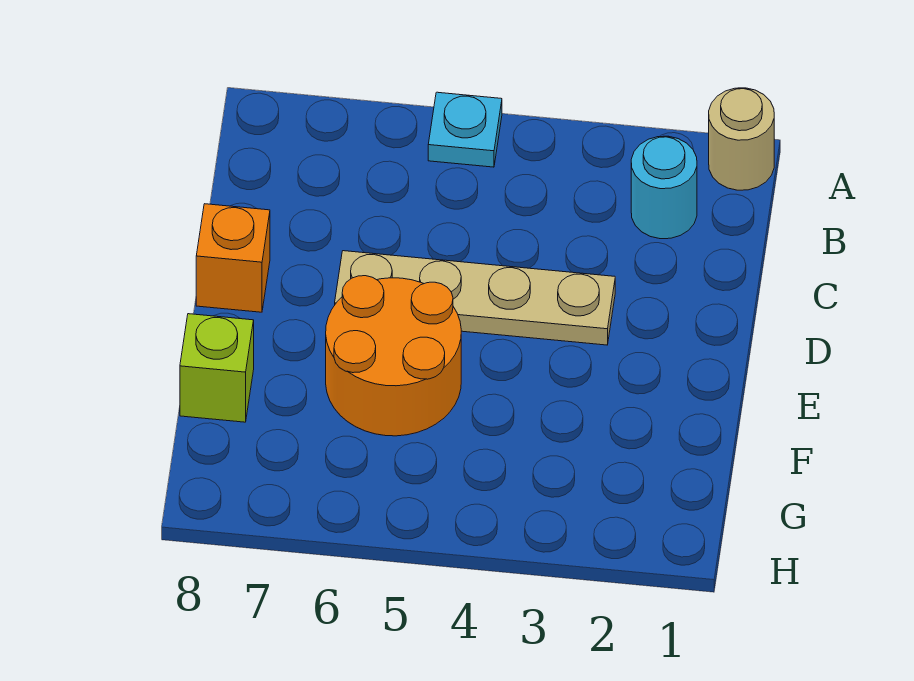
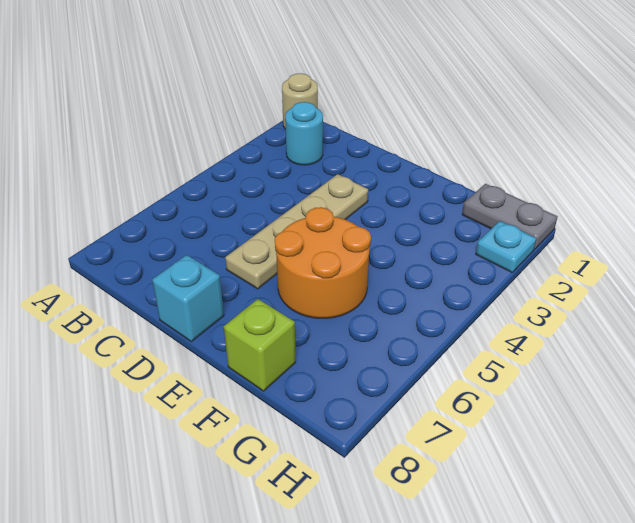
cyan 1x1 plate [428,92,502,167] -> cyan 1x1 plate moved to [476,221,536,272]
orange 1x1 brick [196,204,270,312] -> cyan 1x1 brick [152,255,224,341]
none -> grey 1x2 plate [462,184,558,250]

